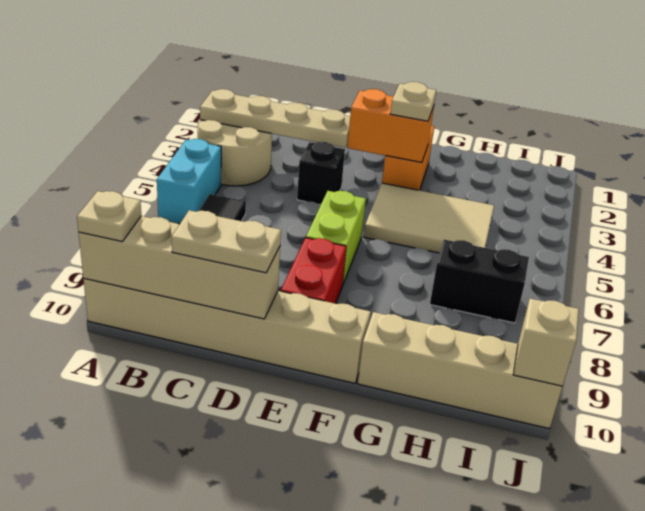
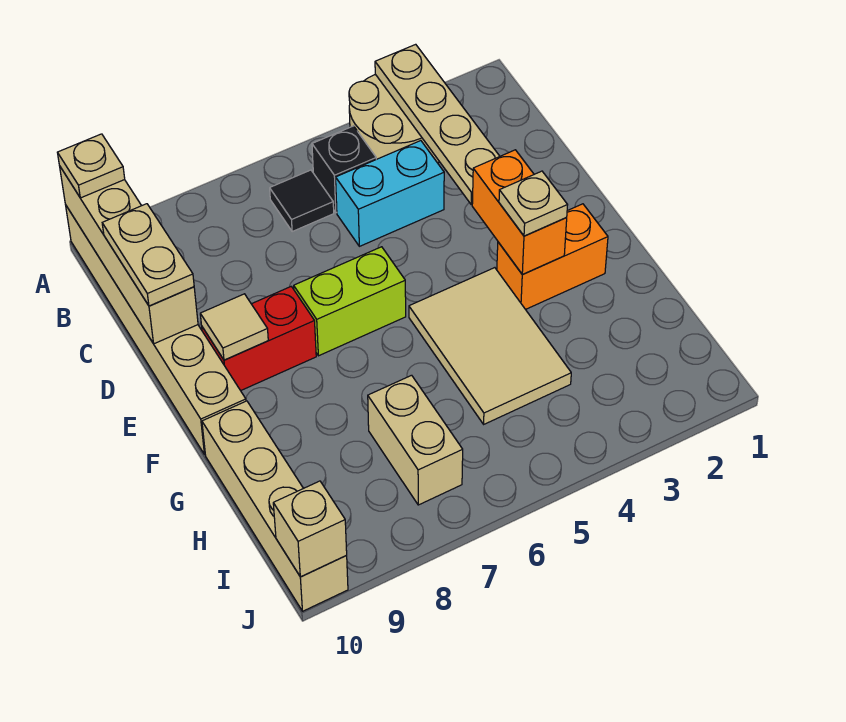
cyan 1x2 brick [157,139,221,224] -> cyan 1x2 brick moved to [336,141,444,246]
black 1x1 brick [297,142,345,205] -> black 1x1 brick moved to [312,126,376,213]
none -> tan 1x1 tile [200,294,268,360]
black 1x2 brick [430,240,529,323] -> tan 1x2 brick [368,375,463,505]

